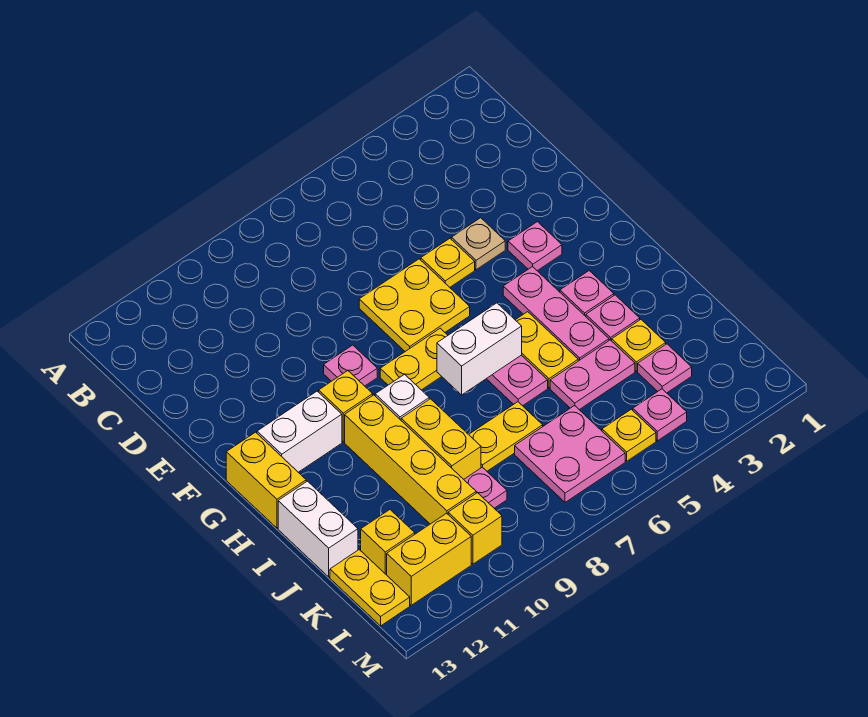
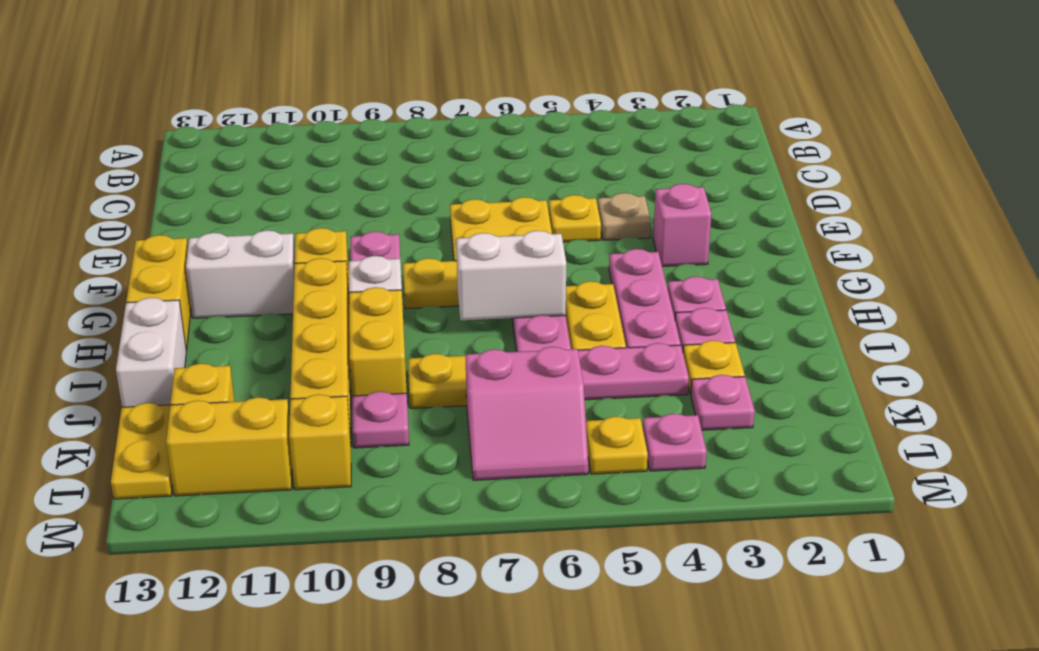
pink 1x1 plate [508,222,562,271] -> pink 1x1 brick [653,184,711,266]
pink 2x2 plate [515,406,625,502] -> pink 2x2 slope [466,347,588,480]

